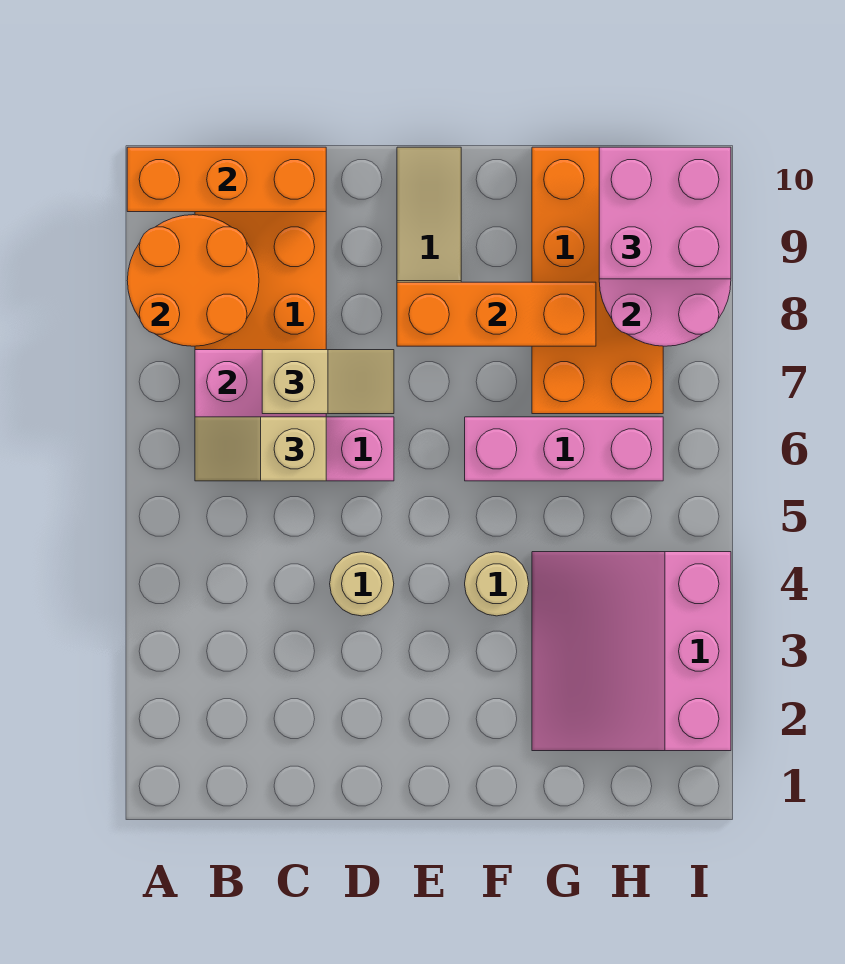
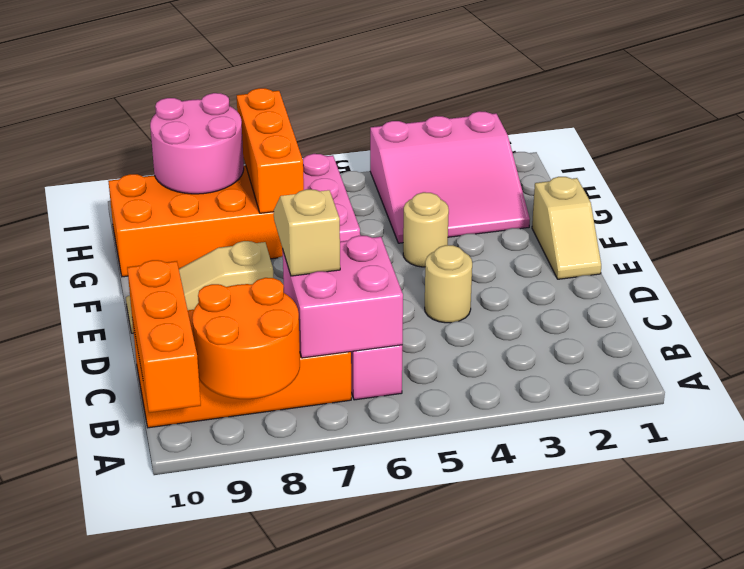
tan 1x2 slope [195,417,326,481] -> tan 1x2 slope moved to [532,177,601,279]
orange 1x3 brick [397,282,596,346] -> orange 1x3 brick moved to [237,88,304,213]
pink 2x2 brick [599,147,731,279] -> none

